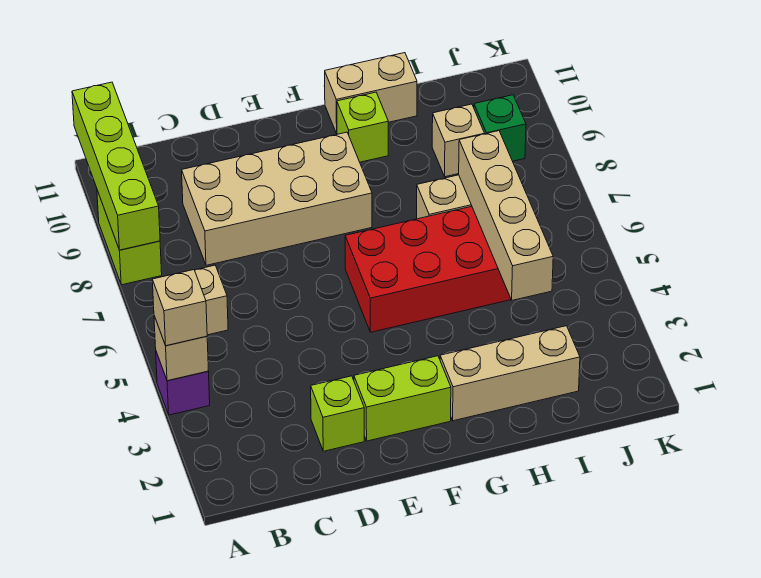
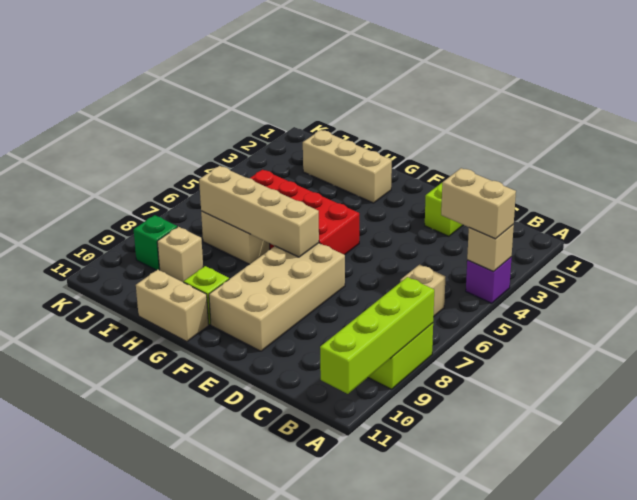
tan 1x1 brick [152,270,207,346] -> tan 1x2 brick [441,168,516,239]
tan 2x4 brick [182,132,372,265] -> tan 2x4 brick turned to [209,243,345,351]
lime 1x2 brick [354,356,451,441] -> none
tan 1x4 brick [459,131,553,300] -> tan 1x4 brick turned to [199,166,319,257]

